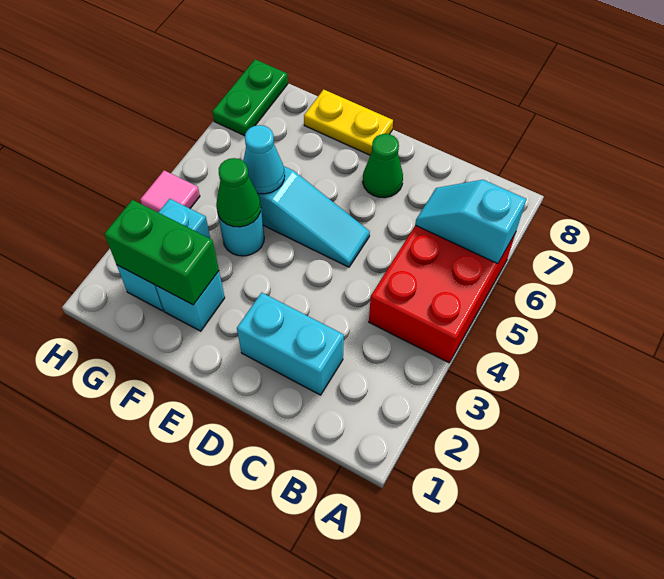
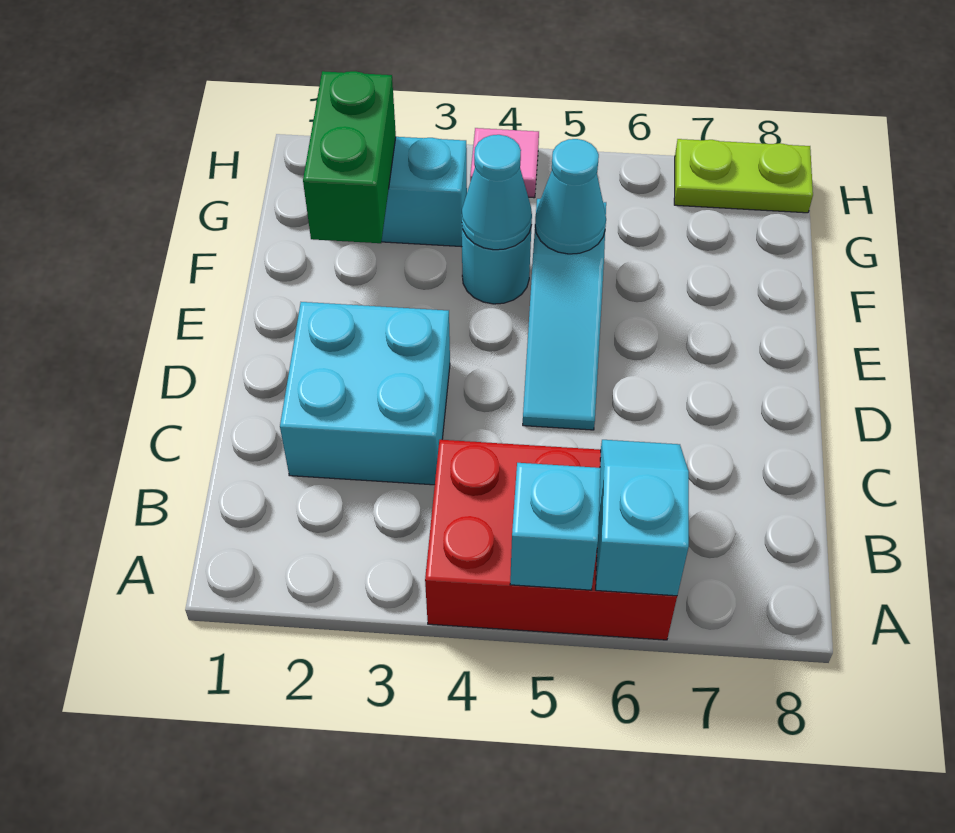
cyan 1x2 brick [237,293,344,395] -> cyan 2x2 brick [280,302,450,485]
green 1x1 cone [363,134,403,198] -> none
yellow 1x2 plate [304,89,393,155] -> none
cyan 1x1 brick [156,271,225,331] -> cyan 1x1 brick moved to [510,463,601,590]
green 1x1 cone [216,158,261,227] -> cyan 1x1 cone [462,135,532,250]
green 1x2 plate [212,59,288,136] -> lime 1x2 plate [674,139,813,213]

